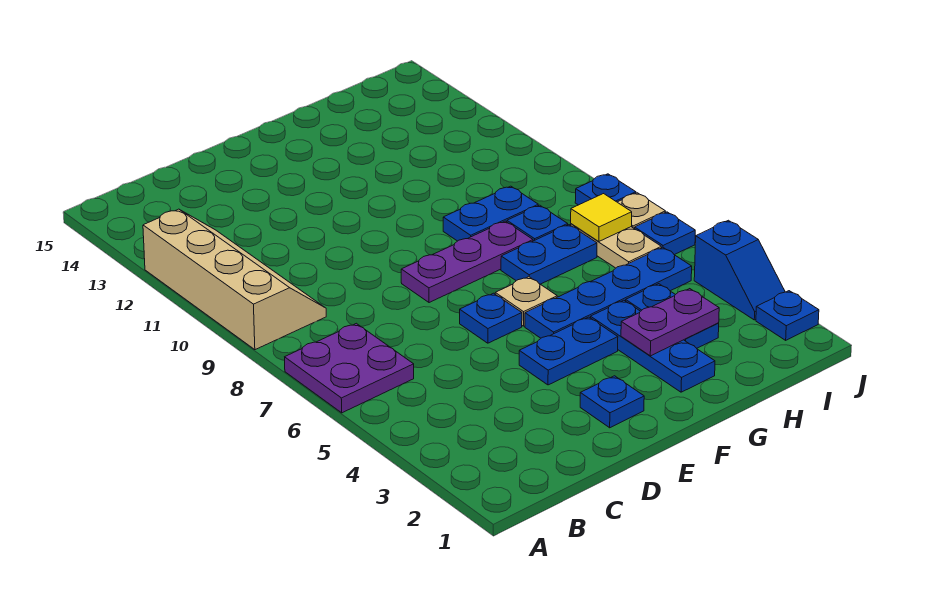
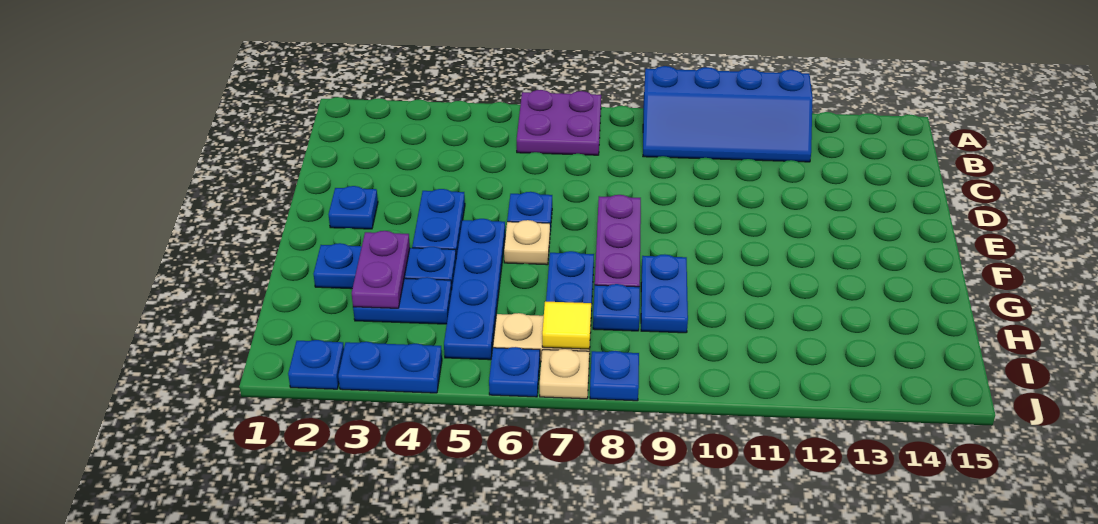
tan 2x4 slope [143,209,326,350] -> blue 2x4 slope [643,66,813,162]
blue 1x2 slope [694,220,785,320] -> blue 1x2 plate [338,342,442,393]

